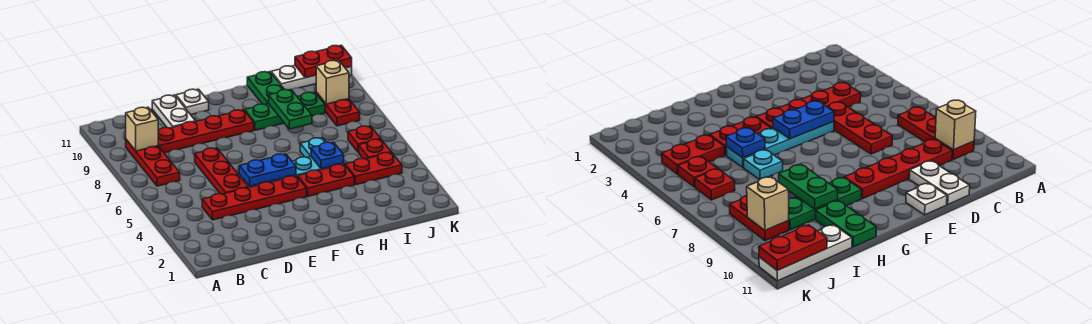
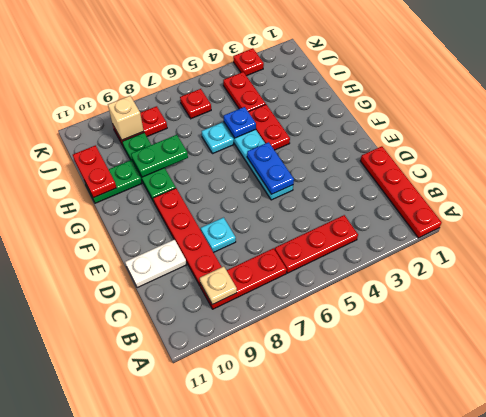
tan 1x1 brick [126,107,158,151] -> tan 1x1 plate [200,266,237,305]
red 1x4 plate [202,176,307,220] -> red 1x4 plate moved to [360,146,442,238]
red 1x3 plate [195,148,248,194] -> red 1x3 plate moved to [275,215,358,273]
none -> cyan 1x1 plate [201,218,236,252]
white 1x1 plate [176,89,209,115] -> none
white 1x3 plate [271,66,352,90] -> none
red 1x1 plate [359,139,391,159] -> red 1x1 plate moved to [233,48,264,76]
red 1x2 plate [295,45,352,78] -> red 1x2 plate moved to [73,145,116,198]

